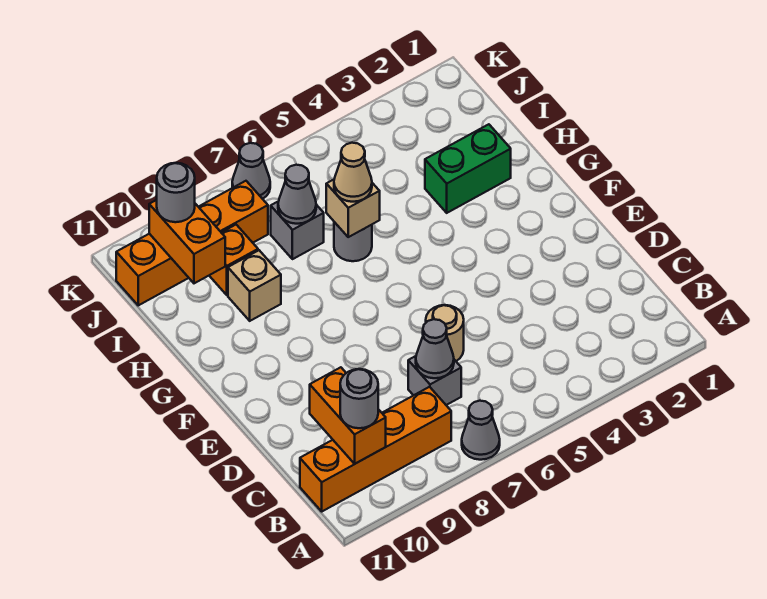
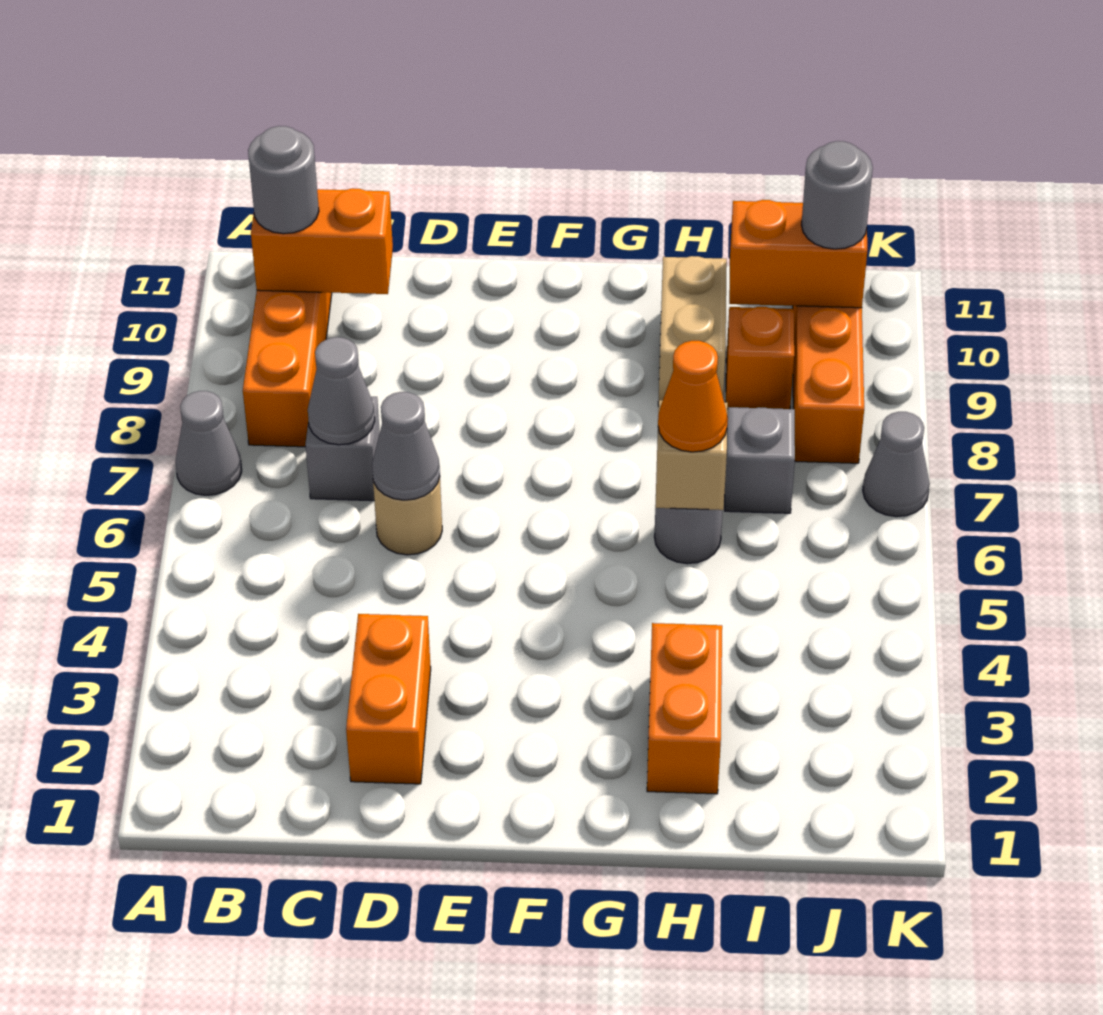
none -> orange 1x2 brick [346,614,431,784]
green 1x2 brick [425,124,511,213] -> orange 1x2 brick [647,623,722,794]
tan 1x1 cone [334,143,372,202] -> orange 1x1 cone [658,341,728,452]
tan 1x1 brick [228,250,281,321] -> tan 1x2 brick [658,256,727,406]
grey 1x1 cone [278,165,316,224] -> grey 1x1 cone moved to [372,392,440,500]

